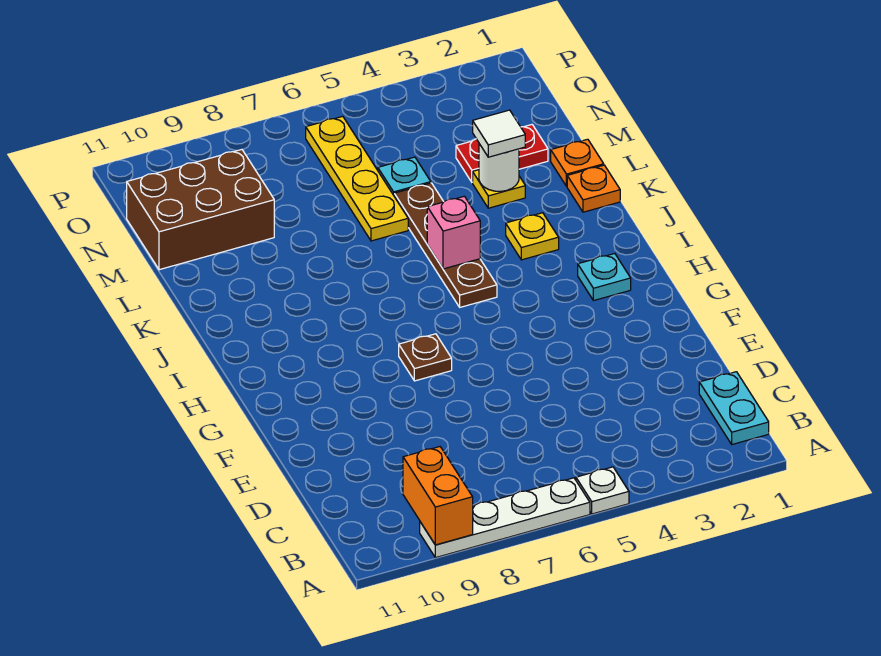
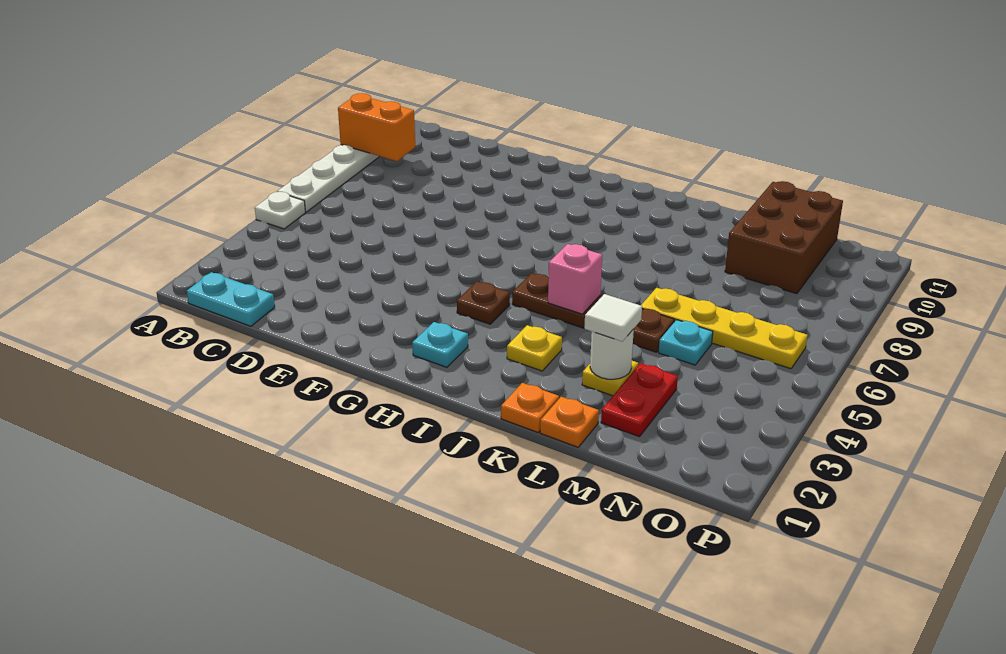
brown 1x1 plate [399,334,452,381] -> brown 1x1 plate moved to [457,282,510,324]

